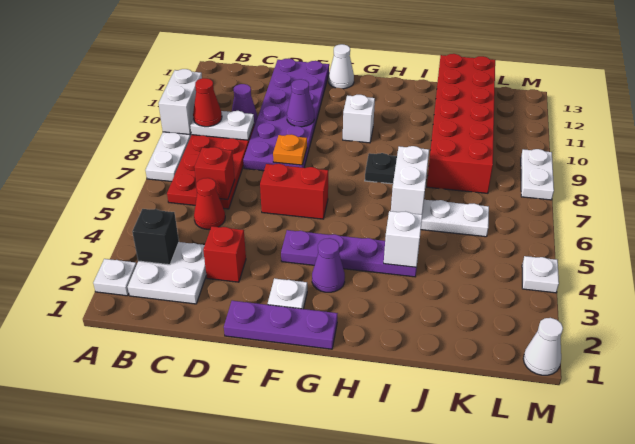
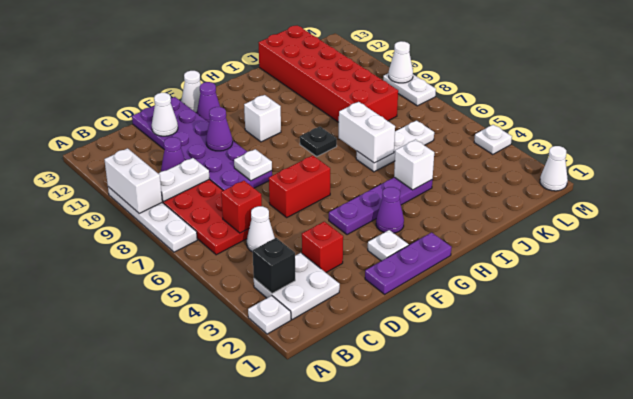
red 1x1 cone [193,78,222,127] -> none
red 1x1 cone [194,178,225,229] -> white 1x1 cone [247,206,275,252]
none -> white 1x1 cone [152,93,178,136]
orange 1x1 plate [273,134,307,165] -> white 1x1 plate [234,149,272,181]
none -> purple 1x1 cone [197,82,220,122]
none -> white 1x1 cone [389,41,413,83]

